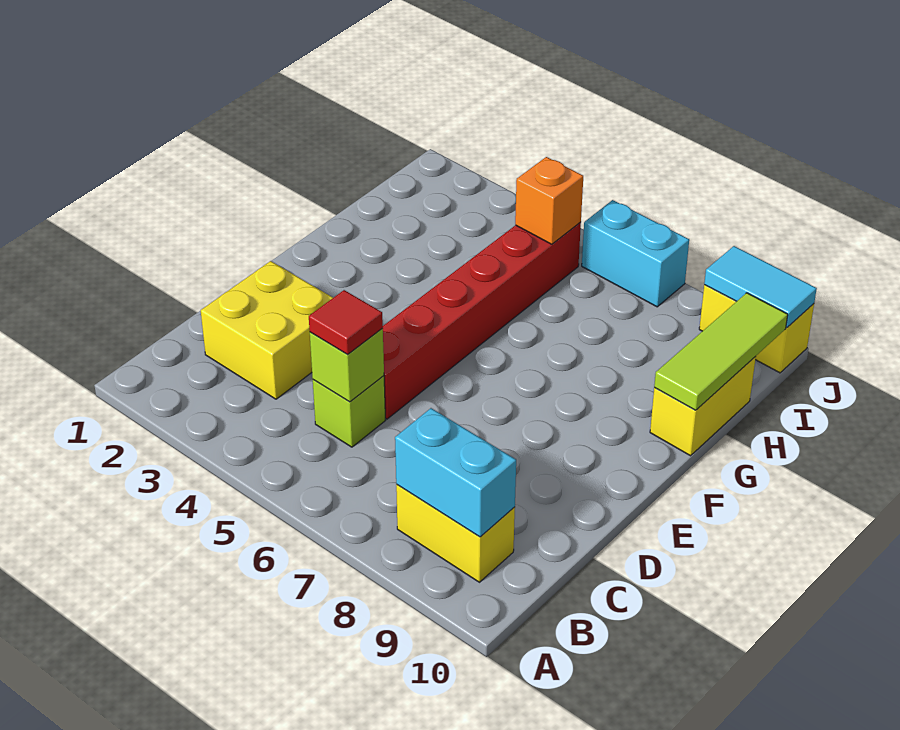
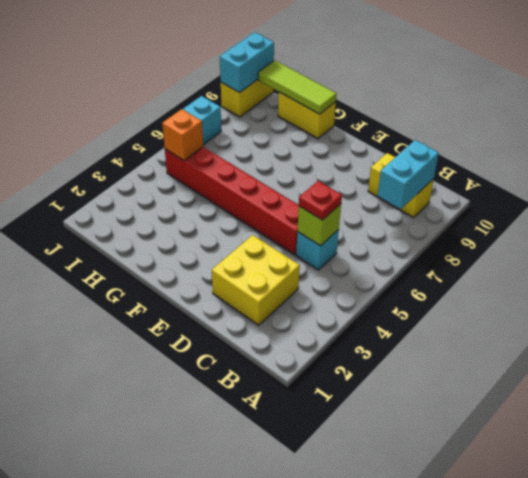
yellow 1x2 brick [396,485,515,582] -> yellow 1x2 brick turned to [368,153,434,218]
lime 1x1 brick [313,376,386,447] -> cyan 1x1 brick [296,230,339,270]
red 1x1 tile [309,290,383,354] -> red 1x1 plate [299,181,342,220]
cyan 1x2 tile [704,246,817,328] -> cyan 1x2 brick [220,32,274,93]

